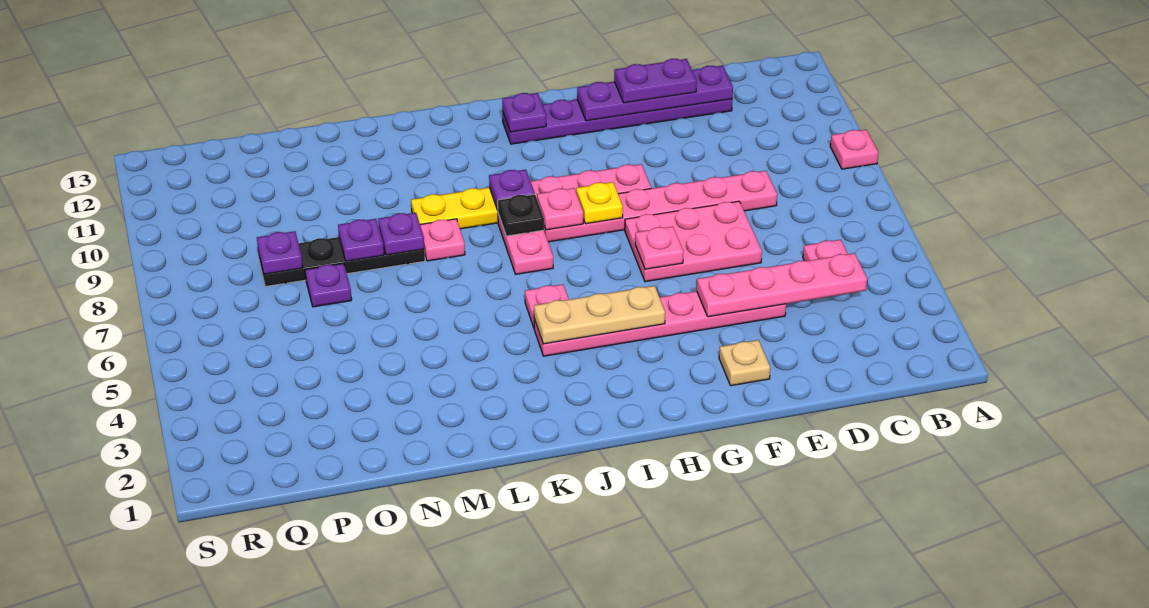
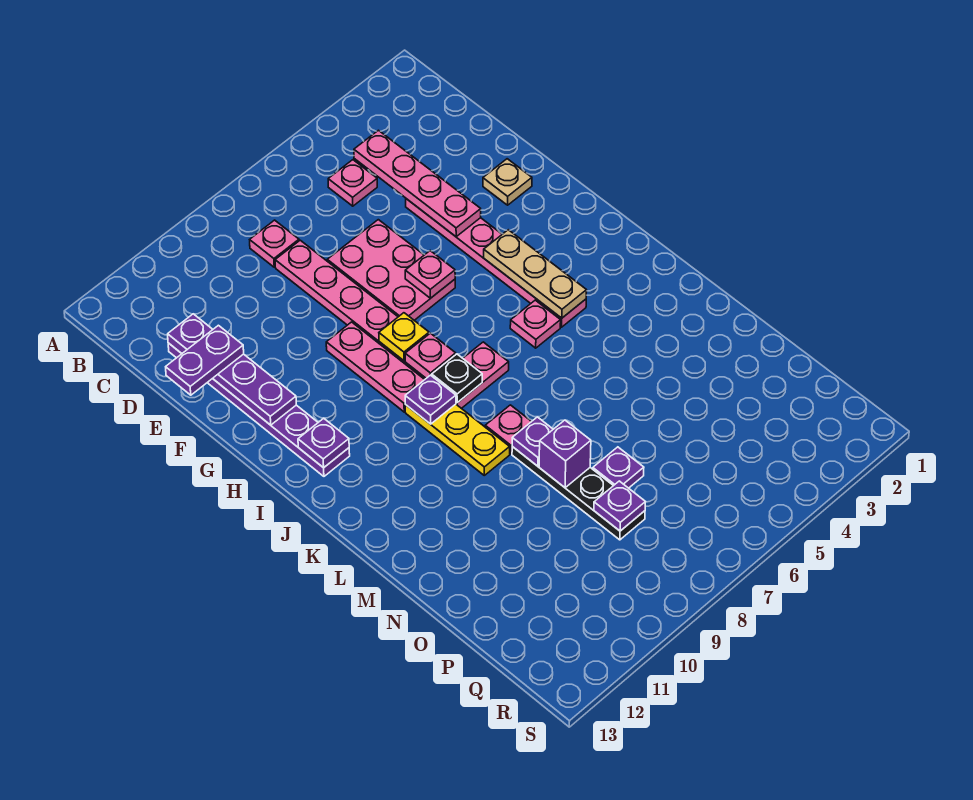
pink 1x1 plate [830,130,878,169] -> pink 1x1 plate moved to [250,220,299,267]
purple 1x2 plate [614,59,697,103] -> purple 1x2 plate turned to [166,325,244,395]
purple 1x1 plate [338,219,384,261] -> purple 1x1 brick [539,420,591,488]

